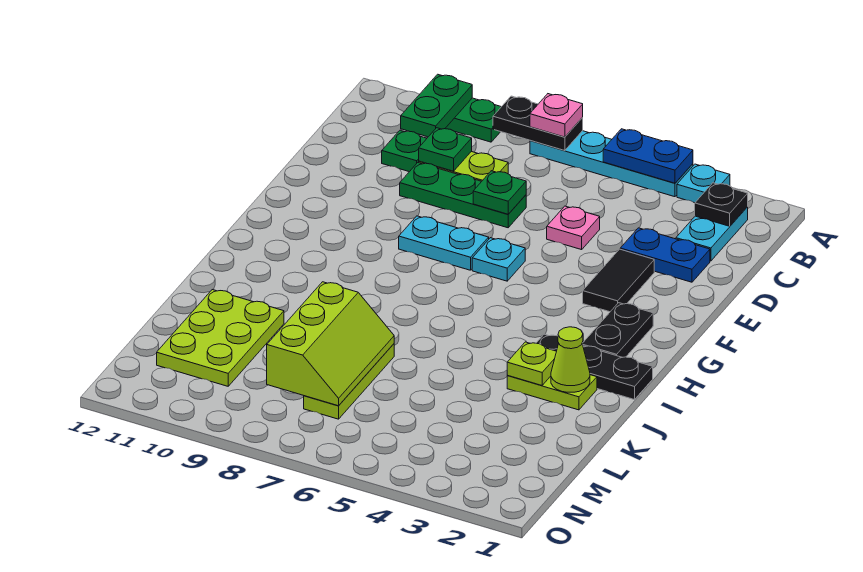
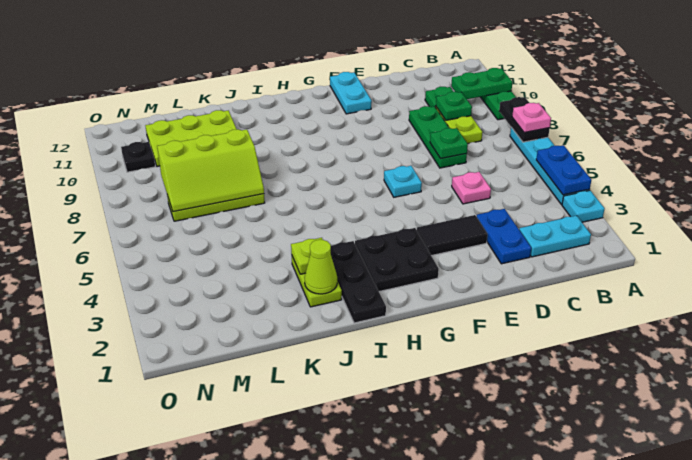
black 1x1 plate [695,183,748,226] -> black 1x1 plate moved to [121,142,155,172]
cyan 1x2 plate [399,216,489,270] -> cyan 1x2 plate moved to [330,72,372,114]
black 1x2 plate [582,303,653,357] -> black 2x2 plate [355,228,439,291]

